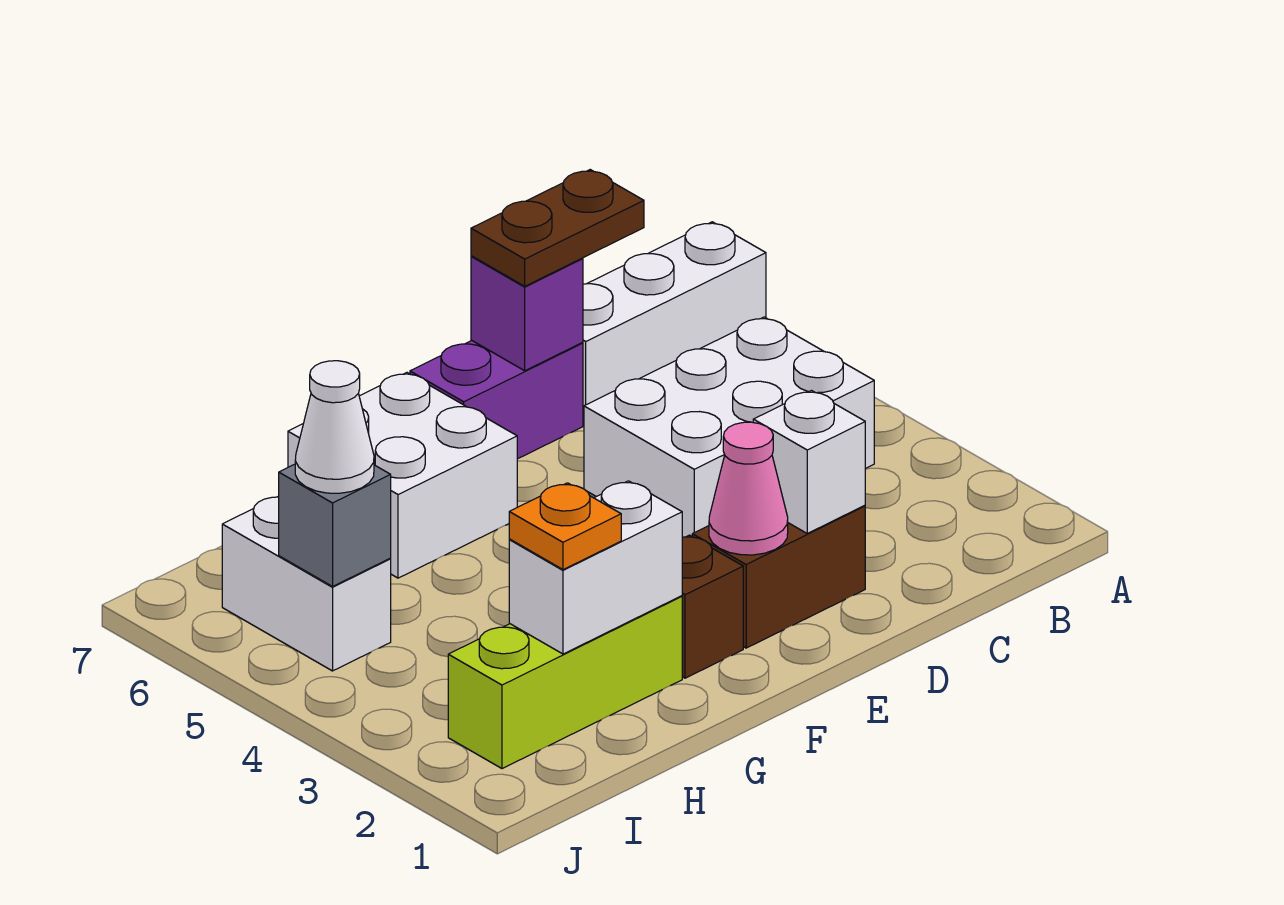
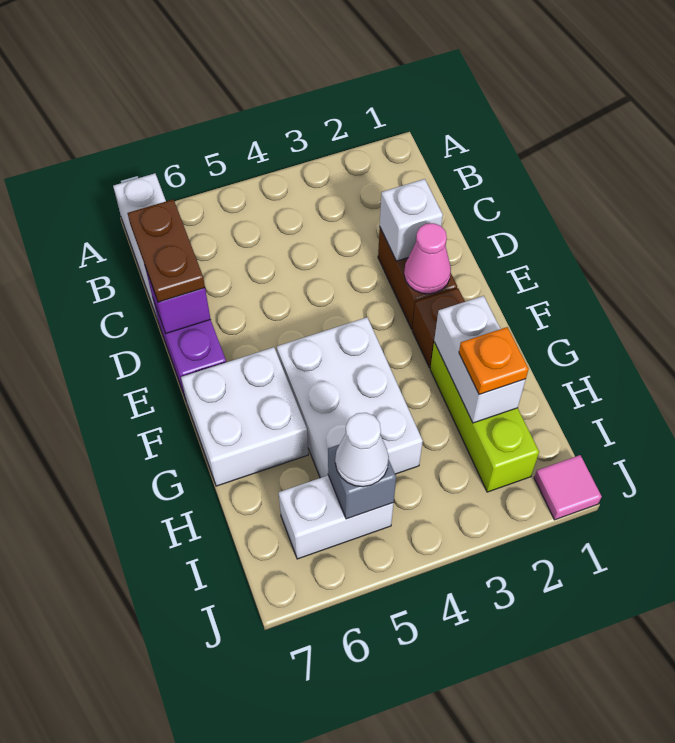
white 2x3 brick [584,317,874,537] -> white 2x3 brick moved to [277,317,423,478]
none -> pink 1x1 tile [534,455,602,520]

